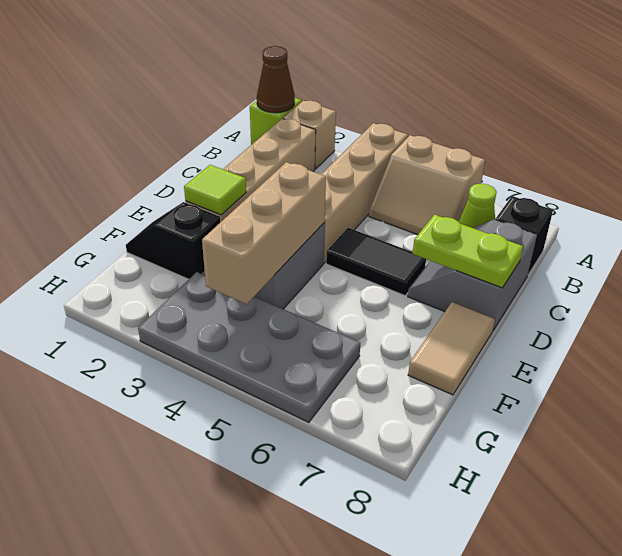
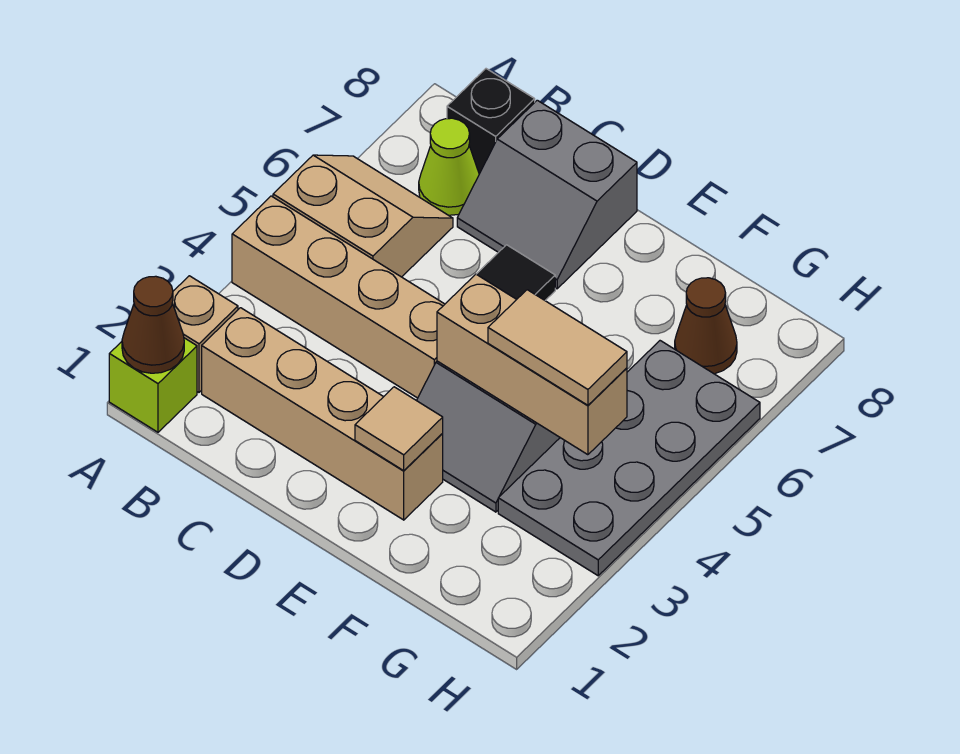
tan 2x2 slope [369,135,485,235] -> tan 2x2 slope turned to [273,155,453,277]
lime 1x2 plate [413,215,523,288] -> none
lime 1x1 tile [184,165,246,215] -> tan 1x1 tile [355,387,443,471]
tan 1x2 tile [408,302,495,395] -> tan 1x2 tile moved to [488,290,627,405]
black 1x2 slope [126,202,220,279] -> none
none -> brown 1x1 cone [675,278,737,374]

